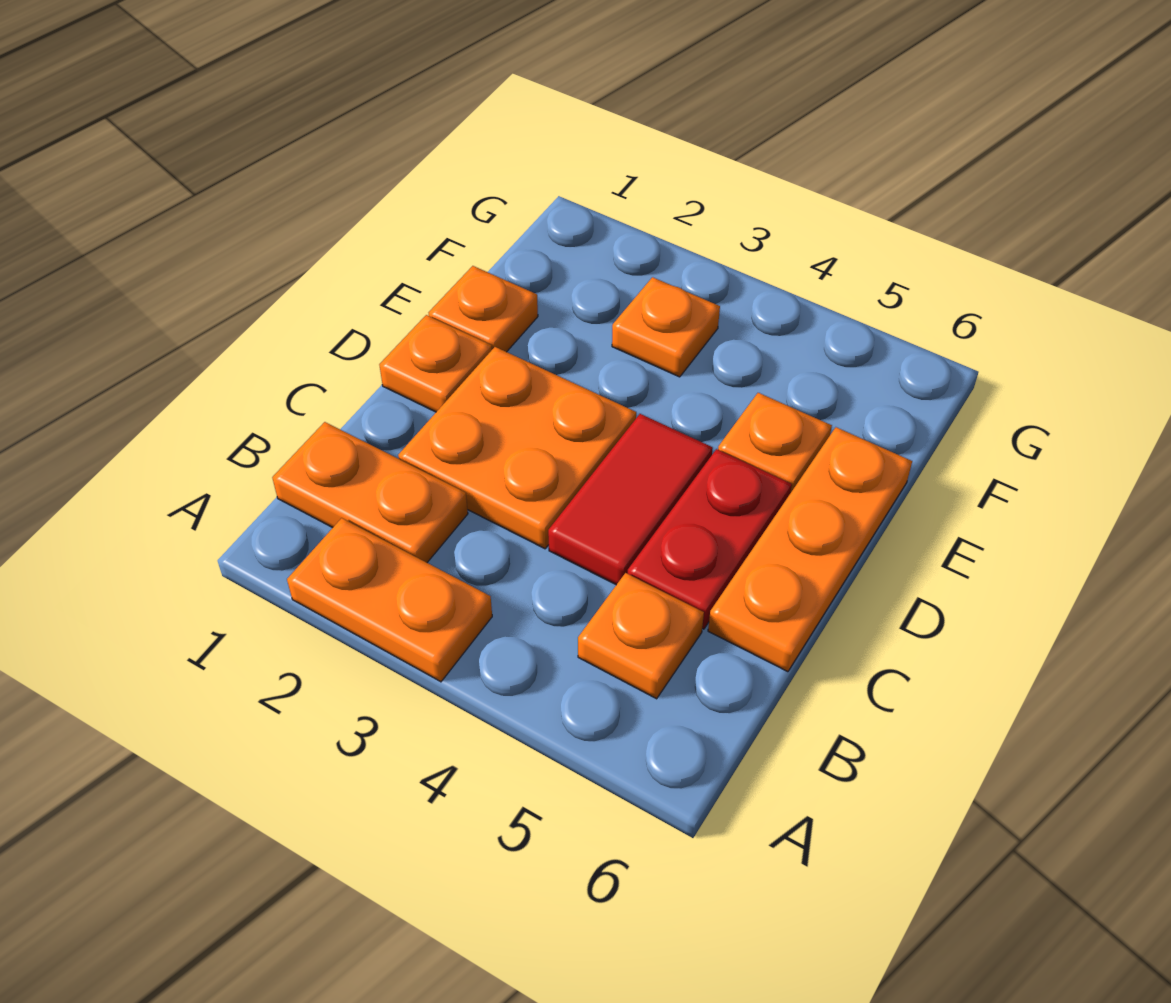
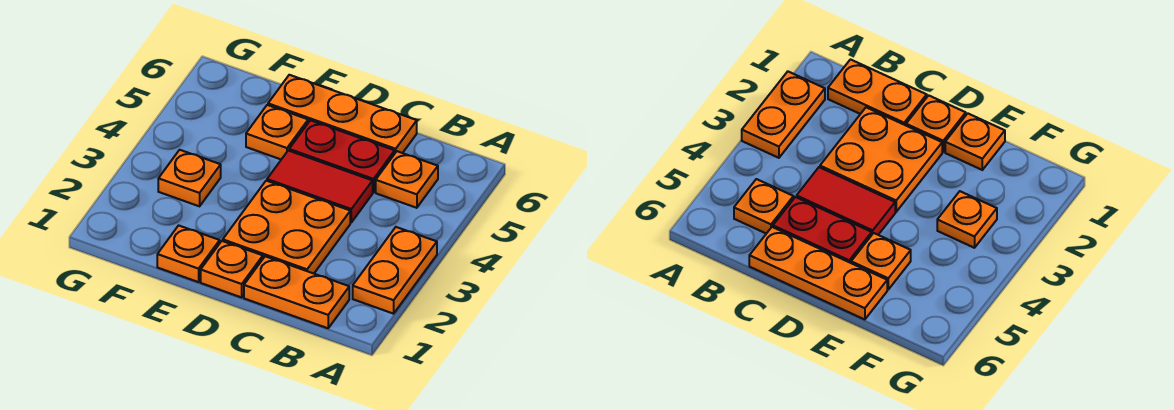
orange 1x2 plate [272,422,468,563] -> orange 1x2 plate turned to [244,256,349,328]

